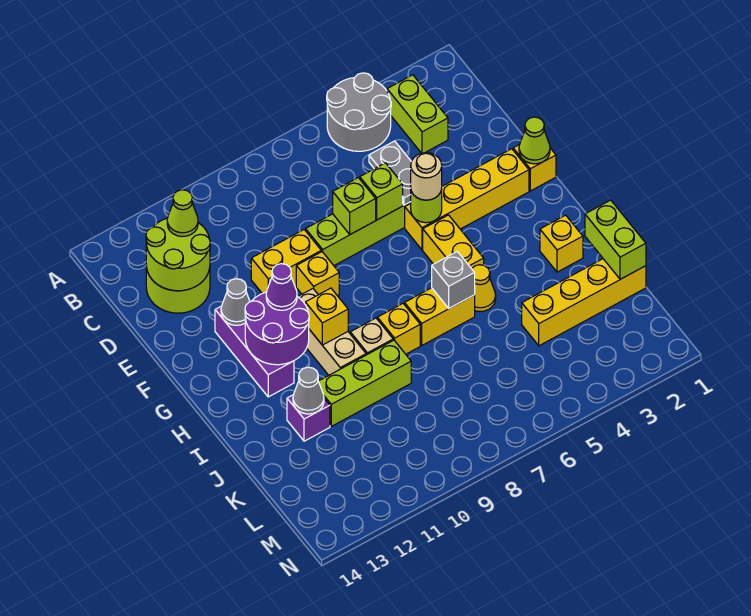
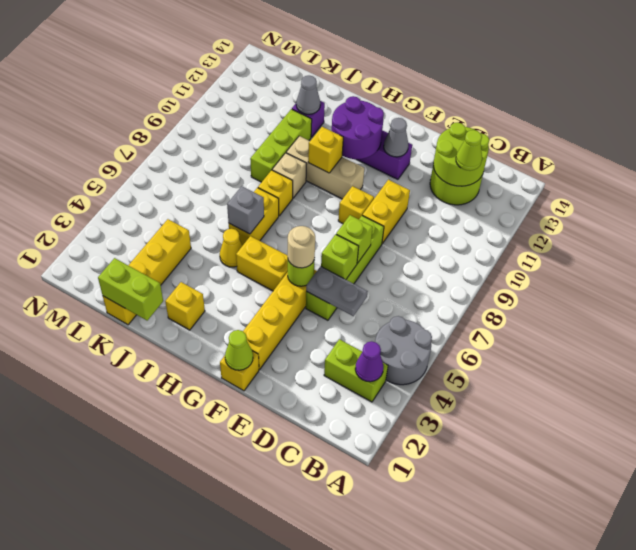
purple 1x1 cone [266,264,297,310] -> purple 1x1 cone moved to [355,341,383,382]

